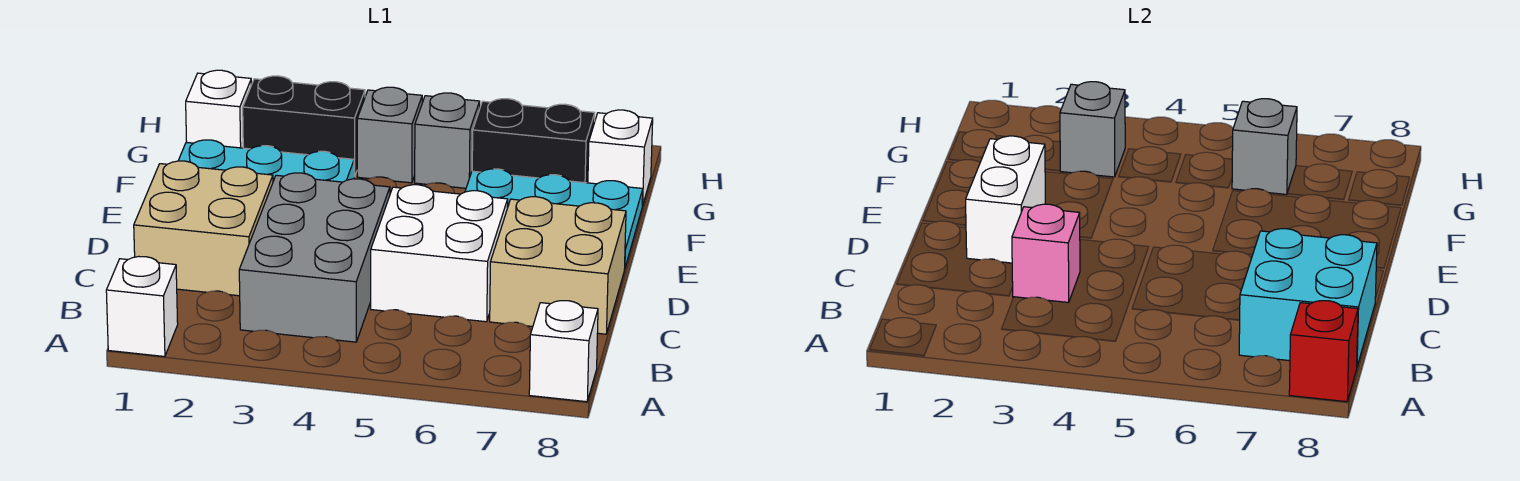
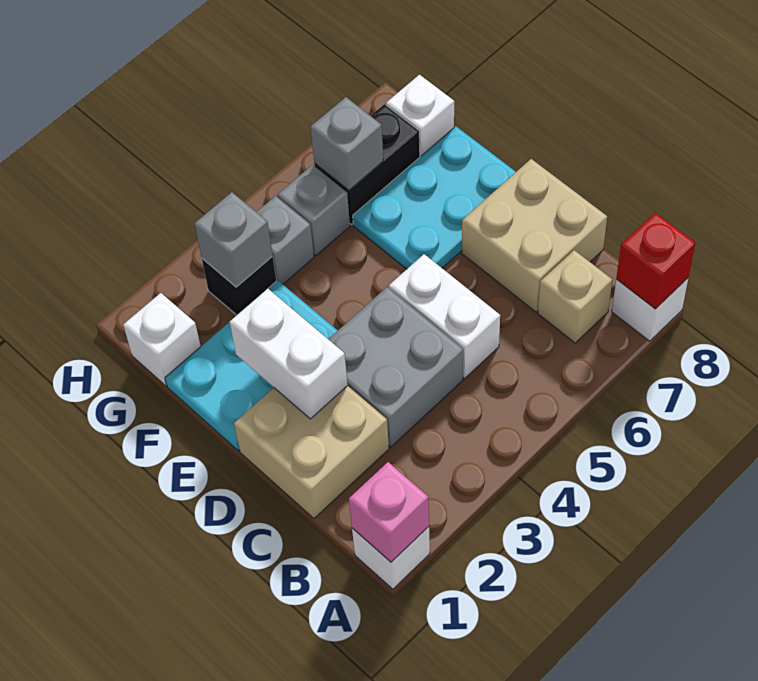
grey 2x3 brick [239,173,390,342] -> grey 2x2 brick [328,287,463,447]
none -> tan 1x1 brick [538,250,612,343]
cyan 2x2 brick [1239,229,1377,366] -> none
pink 1x1 brick [1012,204,1080,303] -> pink 1x1 brick moved to [349,462,429,562]
white 2x2 brick [371,185,508,322] -> white 1x2 brick [389,254,500,378]
black 1x2 brick [243,76,365,177] -> black 1x1 brick [202,257,276,315]

